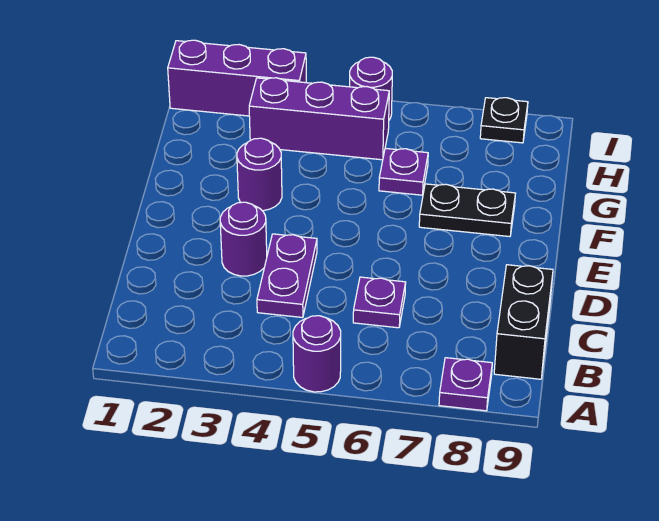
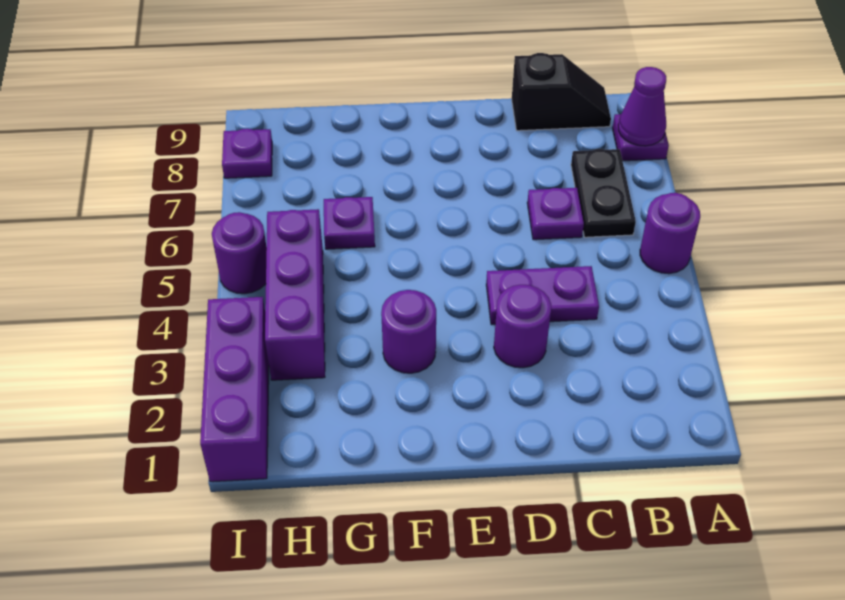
none -> purple 1x1 cone [618,67,666,146]
black 1x2 brick [494,265,553,379] -> black 1x2 slope [512,53,611,131]
black 1x2 plate [419,184,515,237] -> black 1x2 plate moved to [571,149,636,237]
black 1x1 plate [480,98,528,143] -> purple 1x1 plate [222,129,272,178]

